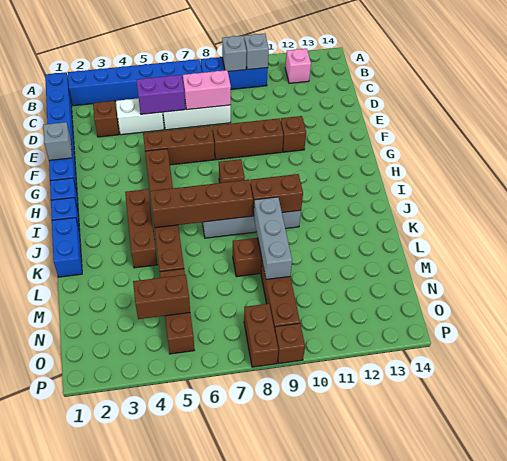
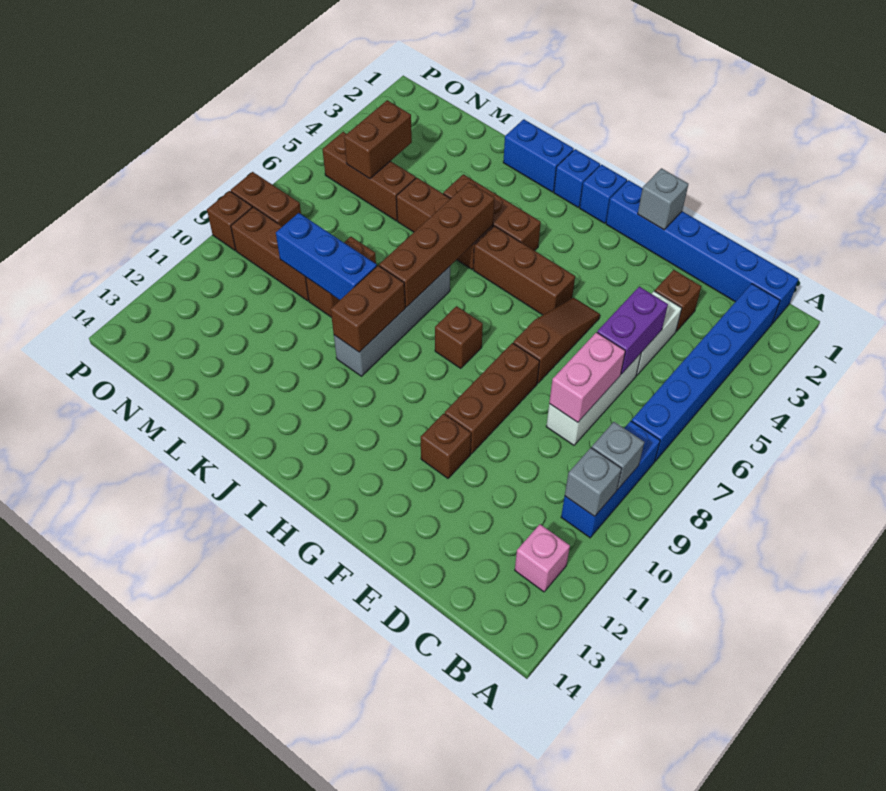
brown 1x3 brick [143,126,215,165] -> brown 1x3 slope [513,298,600,383]
grey 1x3 brick [254,197,292,279] -> blue 1x3 brick [276,213,377,300]

